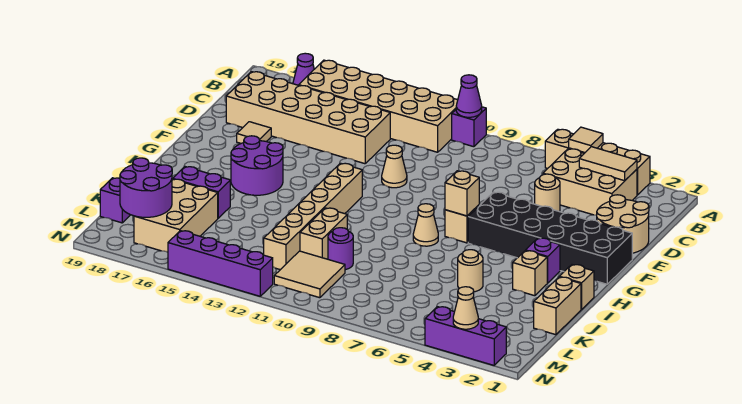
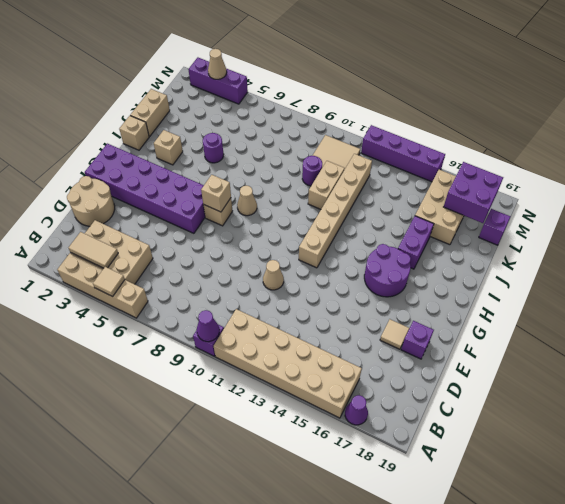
tan 2x6 brick [226,72,390,164] -> none
tan 1x1 round brick [535,174,560,212] -> none
black 2x6 brick [468,192,632,284] -> purple 2x6 brick [85,144,205,233]
purple 1x1 brick [526,238,560,283] -> purple 1x1 brick moved to [401,321,434,359]
tan 1x1 round brick [458,250,483,292] -> purple 1x1 round brick [203,133,224,163]
purple 1x2 brick [173,167,230,218] -> purple 1x2 brick turned to [398,216,434,269]
purple 2x2 round brick [120,158,172,217] -> purple 2x2 brick [444,162,503,223]

